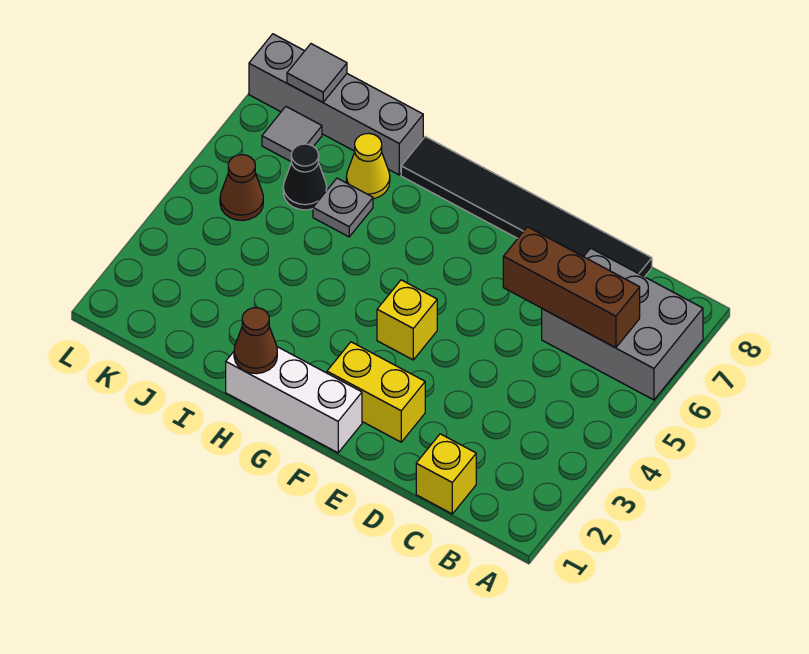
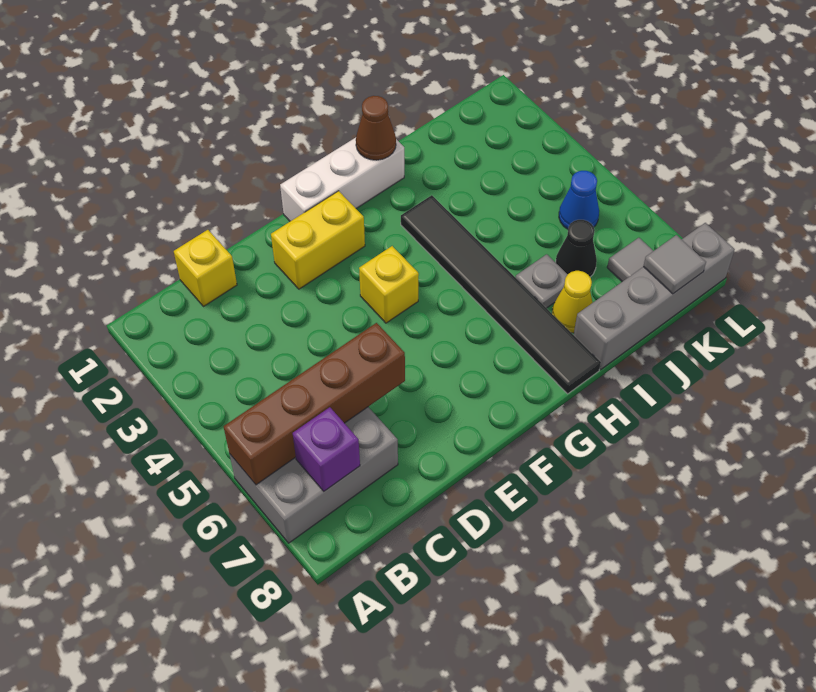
brown 1x3 brick [503,227,640,348] -> brown 1x4 brick [224,323,405,485]
none -> purple 1x1 brick [293,407,360,491]
black 1x6 tile [401,137,652,277] -> black 1x6 tile turned to [401,195,601,394]
brown 1x1 cone [220,155,263,221] -> blue 1x1 cone [559,171,599,229]

